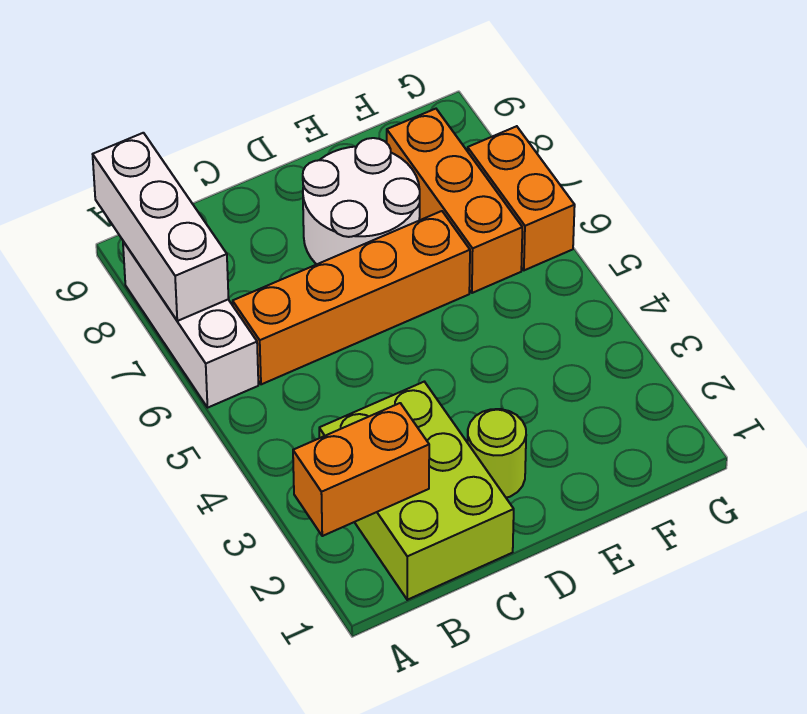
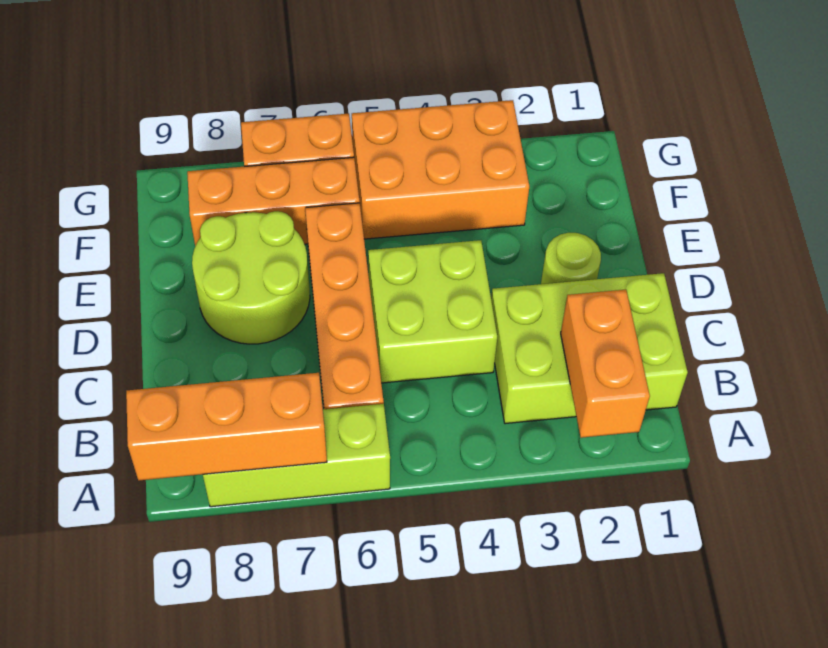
white 1x3 brick [123,241,258,407] -> lime 1x3 brick [203,404,390,507]
white 1x3 brick [93,133,229,321] -> orange 1x3 brick [126,373,327,480]
none -> lime 2x2 brick [368,240,497,383]
white 2x2 round brick [303,138,420,264] -> lime 2x2 round brick [192,211,310,344]
none -> orange 2x3 brick [352,100,529,239]

